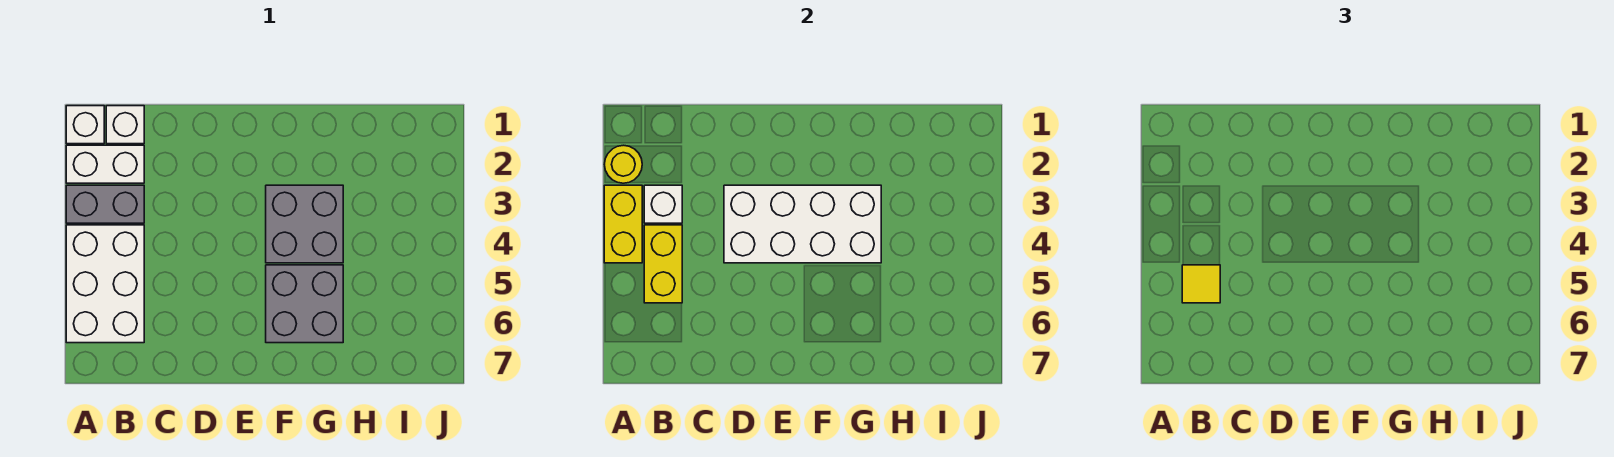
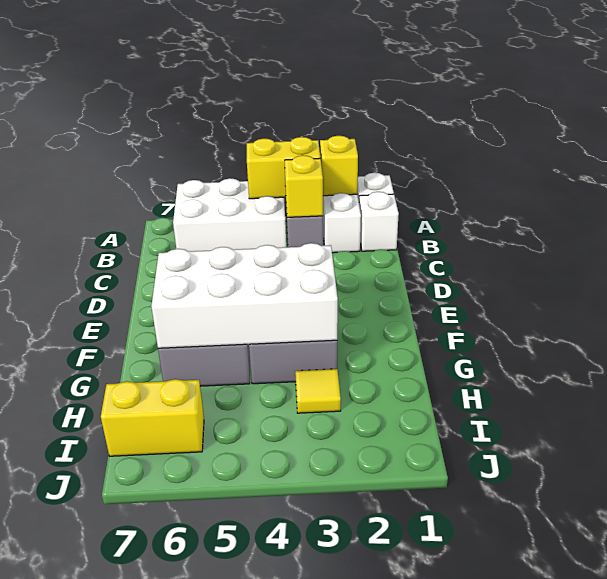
yellow 1x1 round brick [604,145,642,183] -> yellow 1x1 brick [320,136,358,196]
white 1x1 brick [644,185,682,223] -> yellow 1x1 brick [285,155,323,217]
yellow 1x2 brick [644,225,682,303] -> yellow 1x2 brick moved to [101,379,204,456]
yellow 1x1 tile [1182,265,1220,303] -> yellow 1x1 tile moved to [295,369,341,413]
white 2x4 brick [724,185,881,263] -> white 2x4 brick turned to [151,243,338,348]

